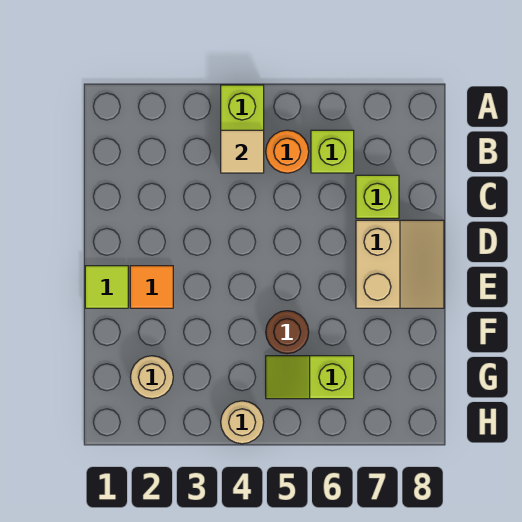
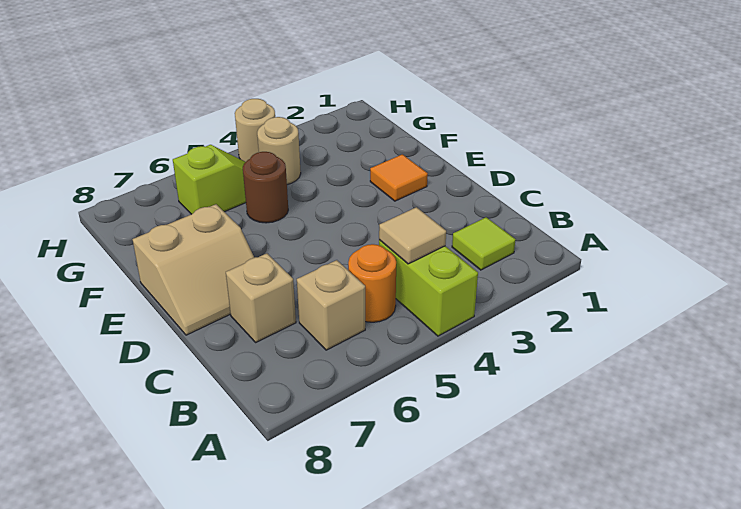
lime 1x1 brick [311,130,354,173] -> tan 1x1 brick [297,260,365,350]
lime 1x1 brick [356,175,399,218] -> tan 1x1 brick [226,253,296,342]
tan 2x2 slope [356,220,444,308] -> tan 2x2 slope turned to [133,204,254,335]
lime 1x1 tile [85,266,128,308] -> lime 1x1 tile moved to [452,217,516,270]
tan 1x1 round brick [131,356,173,399] -> tan 1x1 round brick moved to [257,117,301,185]

